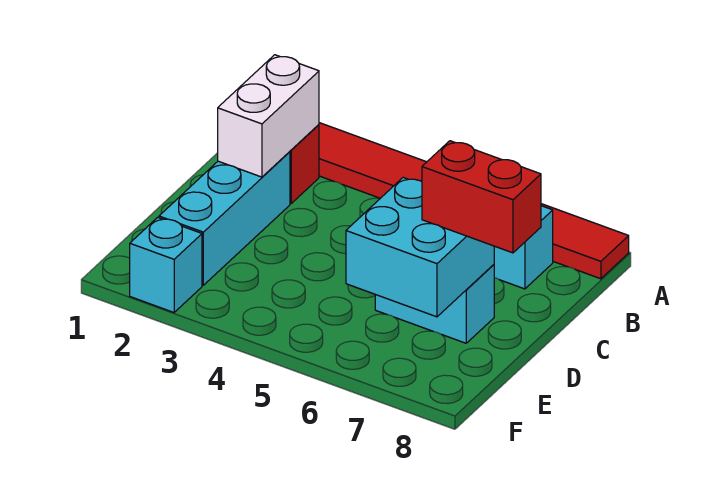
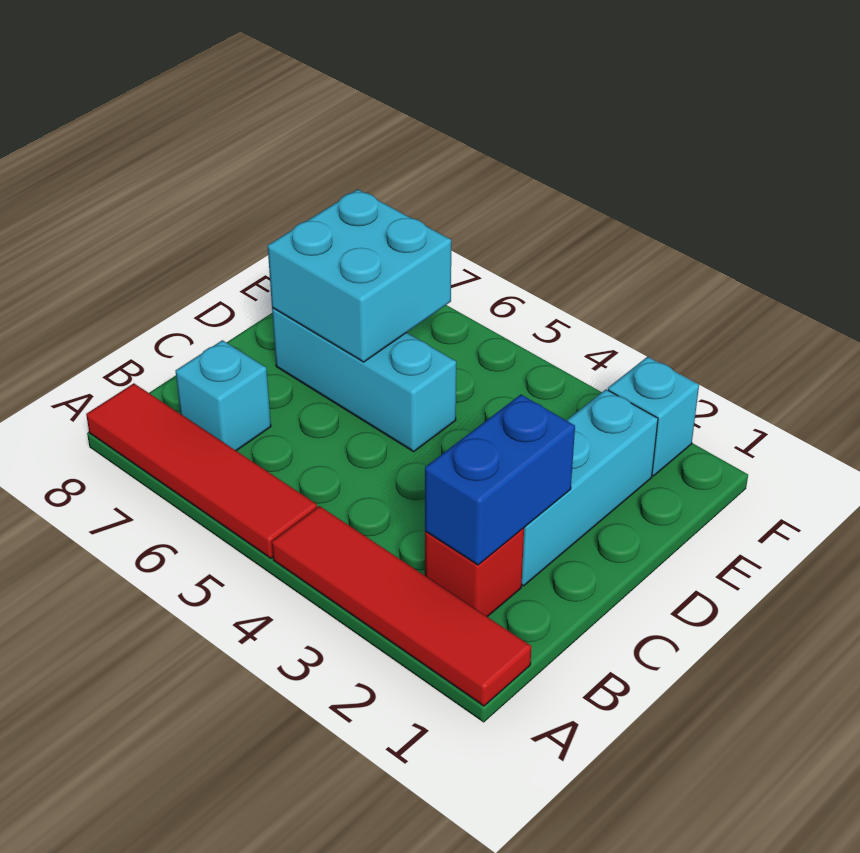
white 1x2 brick [218,55,319,177] -> blue 1x2 brick [425,395,575,565]
cyan 1x2 brick [375,265,494,343] -> cyan 1x3 brick [272,308,456,452]
red 1x2 brick [422,141,541,253] -> none

